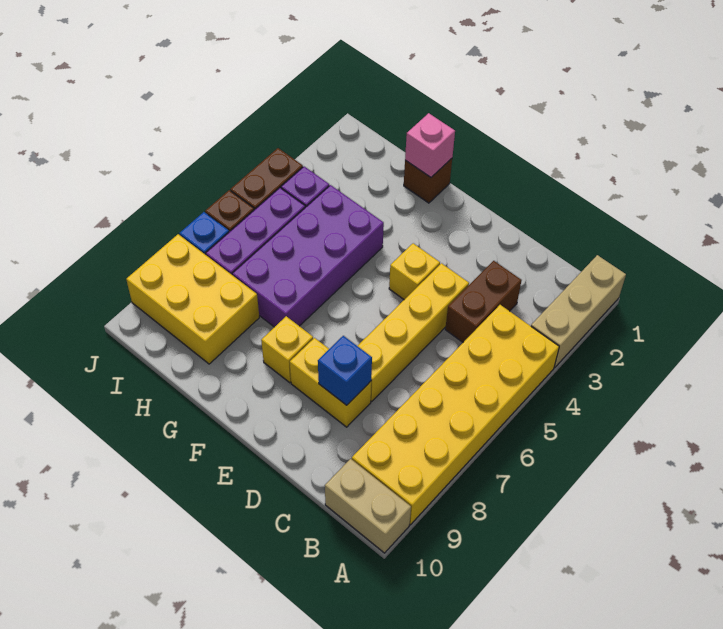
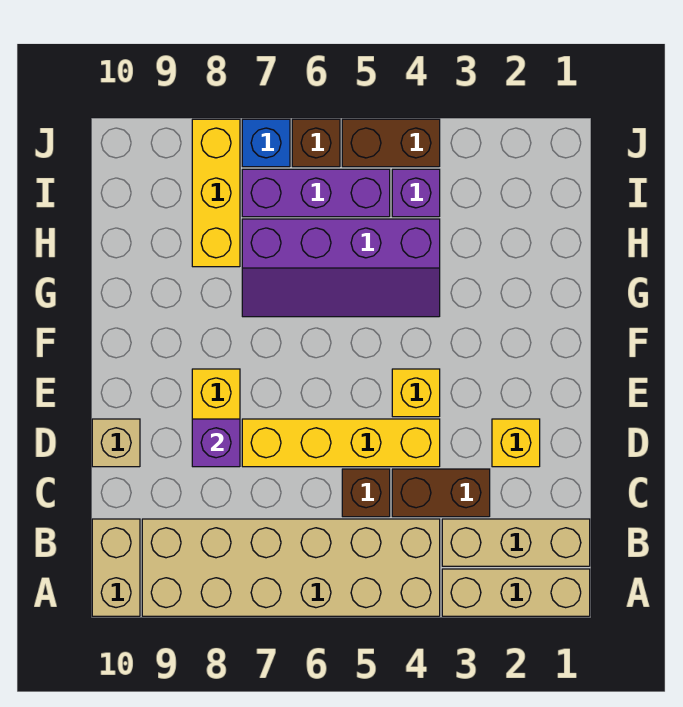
yellow 2x6 brick [352,305,559,525] -> tan 2x6 brick [142,519,440,616]
none -> tan 1x3 brick [442,519,590,566]
blue 1x1 brick [318,336,372,405] -> purple 1x1 brick [192,419,240,467]
none -> tan 1x1 brick [92,419,140,467]
yellow 1x1 brick [261,316,313,383] -> yellow 1x1 brick moved to [492,419,540,467]
brown 1x1 brick [404,159,452,203] -> brown 1x1 brick moved to [342,469,390,517]
pink 1x1 brick [405,113,455,177] -> none
purple 2x4 brick [232,185,384,327] -> purple 2x4 slope [242,219,440,317]
yellow 2x3 brick [126,234,259,364] -> yellow 1x3 brick [192,119,240,267]

